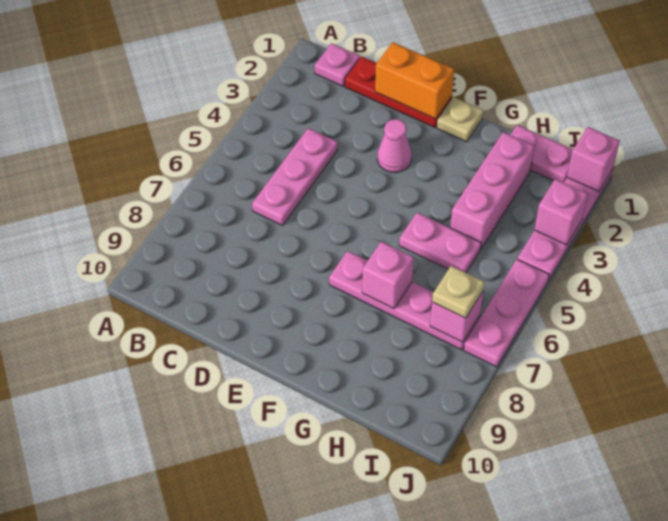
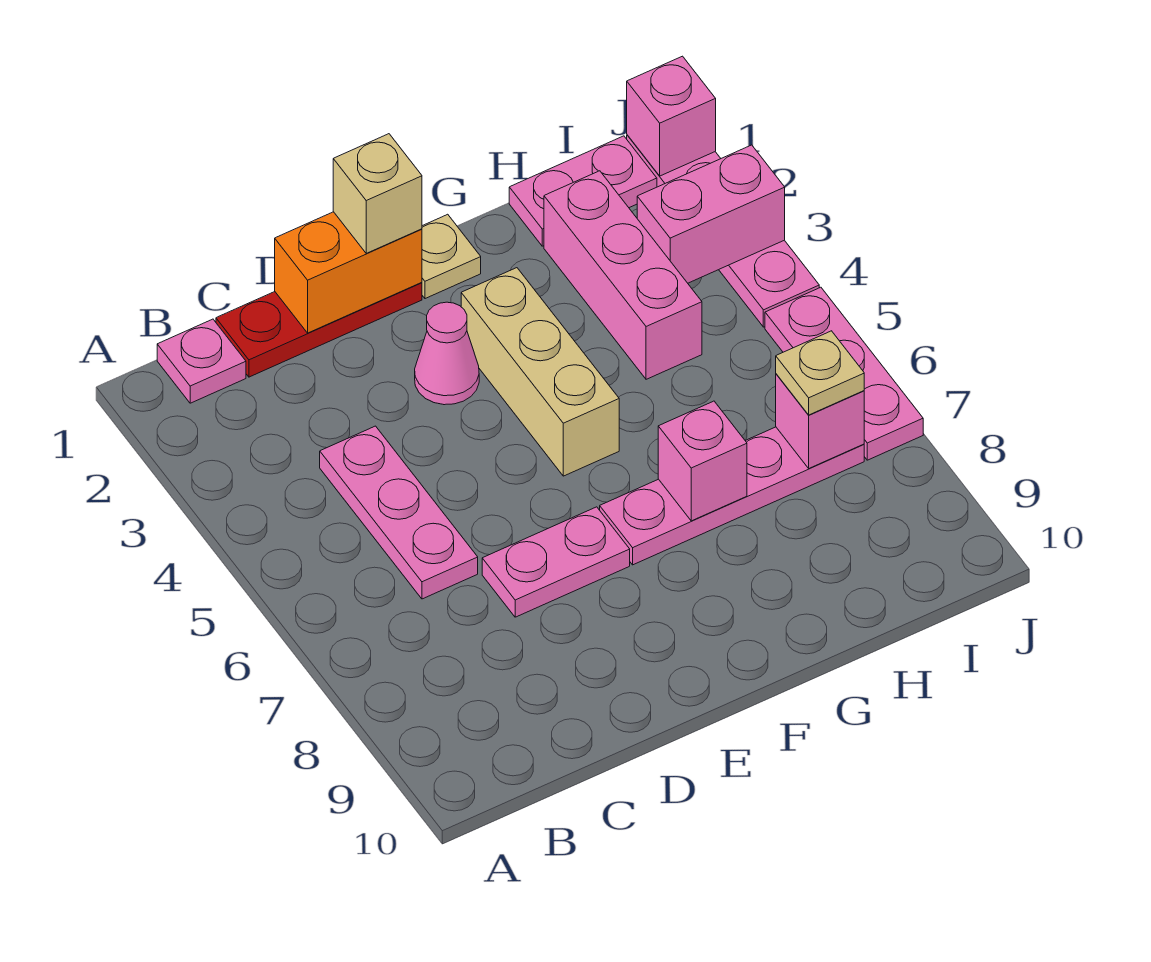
none -> tan 1x1 brick [333,134,422,253]
none -> tan 1x3 brick [461,268,619,476]
pink 1x2 plate [399,213,481,273] -> pink 1x2 plate moved to [482,507,630,617]
pink 1x1 brick [535,179,588,245] -> pink 1x2 brick [637,145,785,283]

